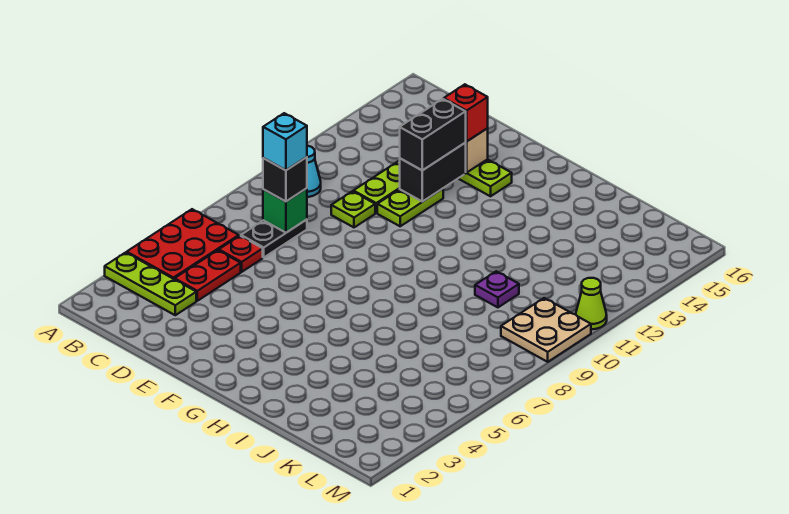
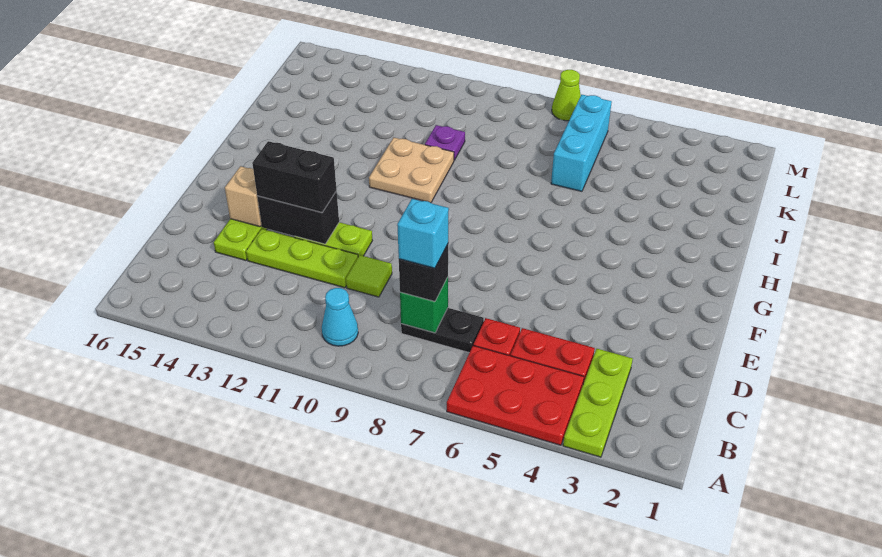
lime 1x1 plate [331,191,375,227] -> lime 1x1 tile [346,255,392,297]
red 1x1 brick [444,84,488,142] -> none
none -> cyan 1x3 brick [551,95,612,191]
tan 2x2 plate [501,298,591,362] -> tan 2x2 plate moved to [369,138,454,203]
lime 1x1 cone [576,278,607,329] -> lime 1x1 cone moved to [552,70,581,121]

